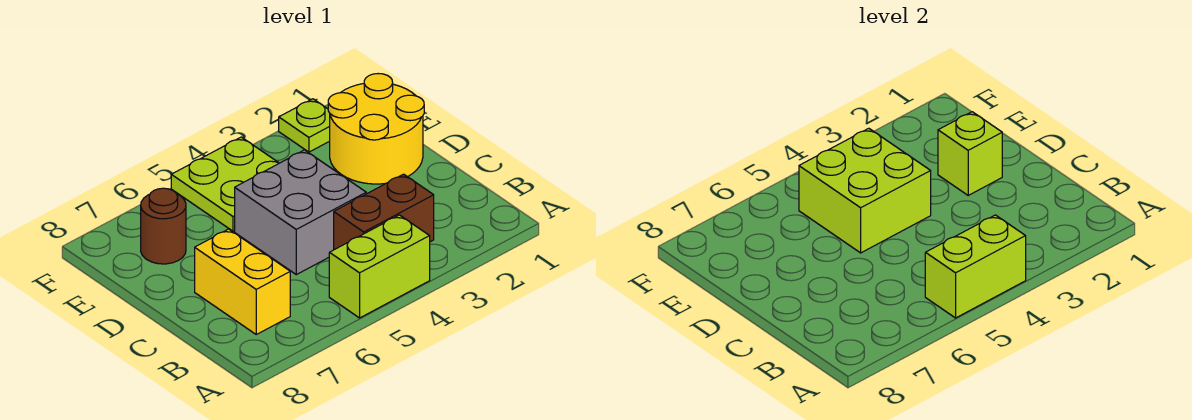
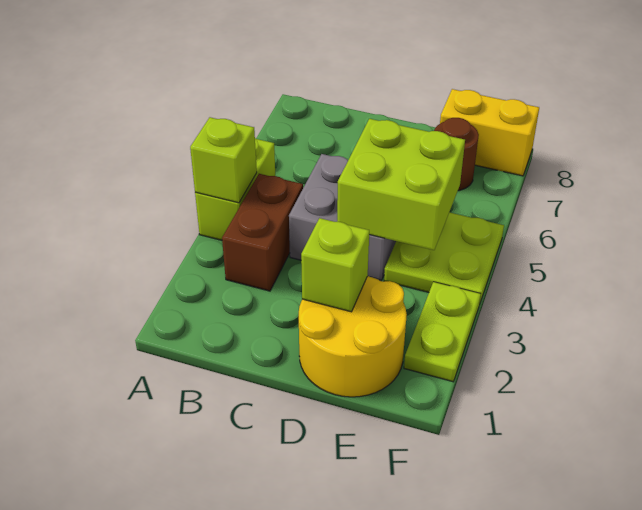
lime 1x2 brick [925,215,1026,318] -> lime 1x1 brick [190,117,257,203]
yellow 1x2 brick [195,229,290,334] -> yellow 1x2 brick moved to [440,89,539,176]
lime 1x1 plate [279,99,330,152] -> lime 1x2 plate [404,282,481,382]

